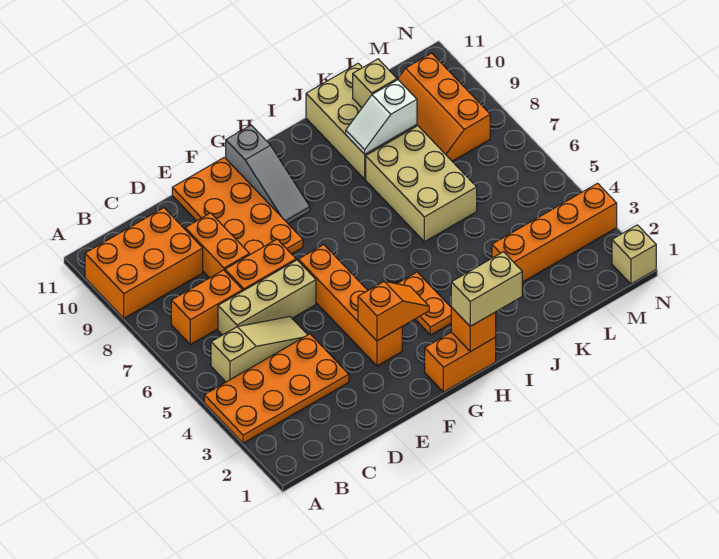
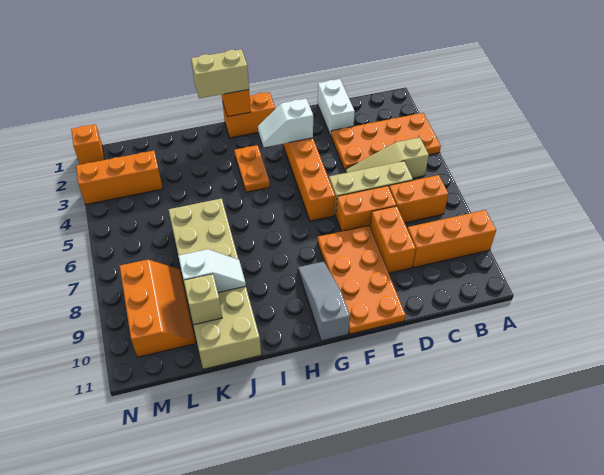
orange 2x3 brick [85,208,203,318] -> orange 1x3 brick [407,210,496,268]
none -> white 1x2 brick [318,79,355,136]
orange 1x2 slope [358,281,429,341] -> white 1x2 slope [258,99,313,147]
orange 1x4 brick [492,183,617,282] -> orange 1x3 brick [76,151,163,205]
tan 1x1 brick [612,225,656,284] -> orange 1x1 brick [71,124,104,165]

